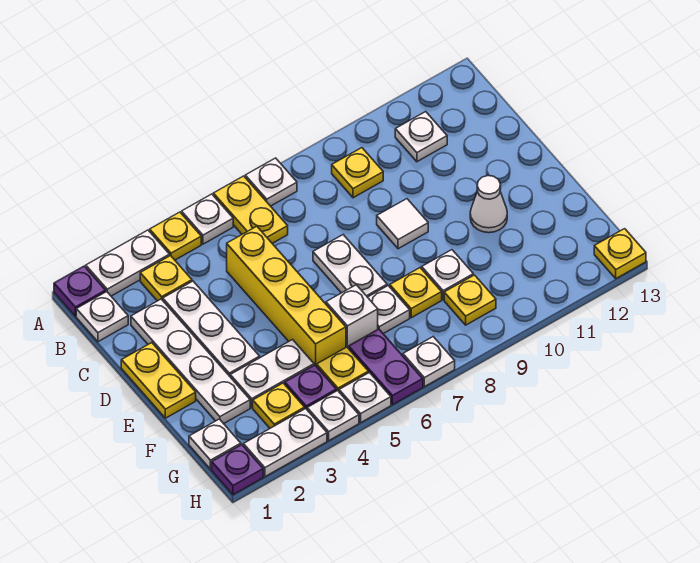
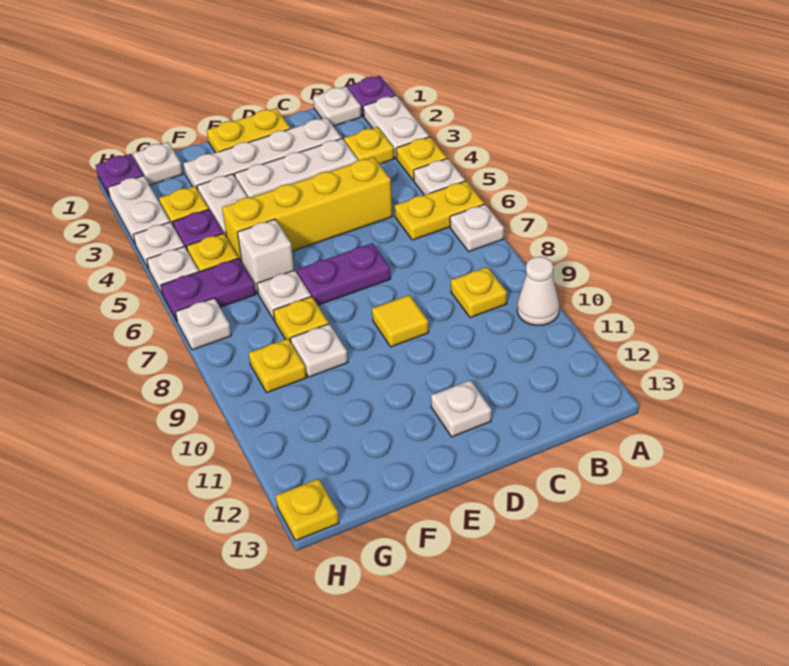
white 1x1 plate [395,112,447,162] -> white 1x1 plate moved to [431,380,491,437]
white 1x2 plate [313,235,387,297] -> purple 1x2 plate [297,243,391,305]
white 1x1 tile [377,199,428,249] -> yellow 1x1 tile [372,295,429,347]
white 1x1 cone [470,176,507,233] -> white 1x1 cone moved to [517,257,559,325]

